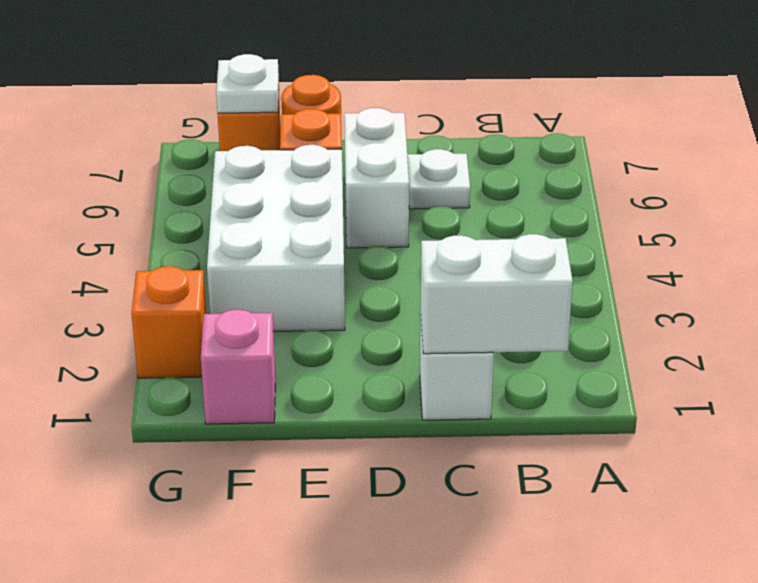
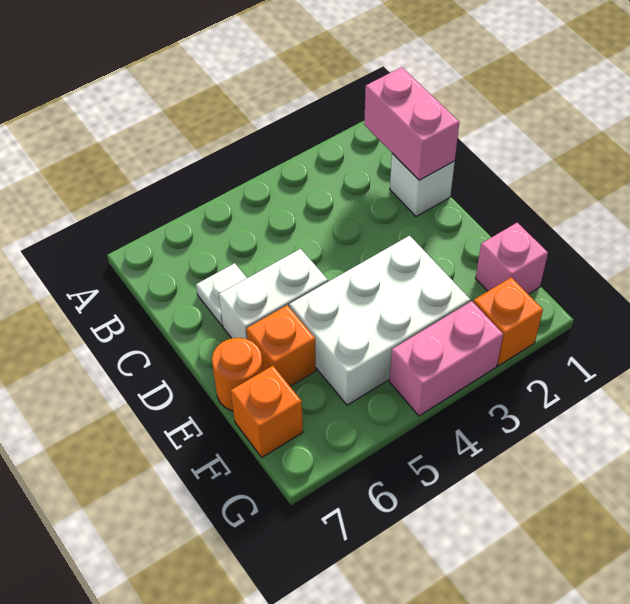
white 1x2 brick [420,234,573,354] -> pink 1x2 brick [364,67,459,180]
white 1x1 plate [216,54,279,113] -> none
none -> pink 1x2 brick [390,301,503,416]

